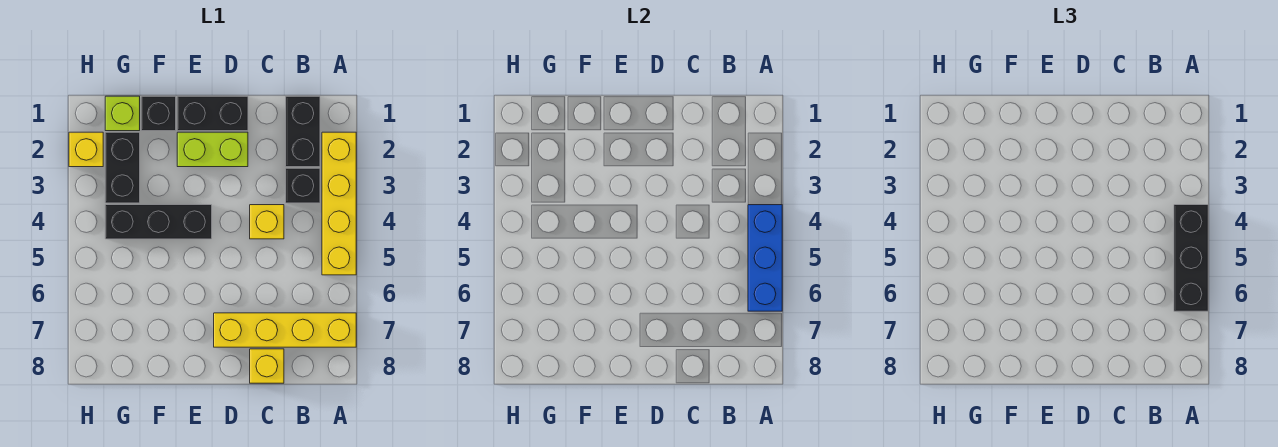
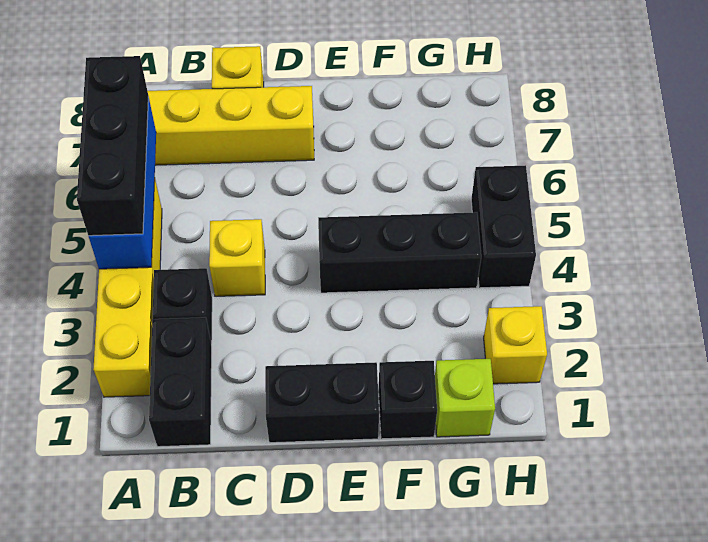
lime 1x2 brick [177,132,248,167] -> none
black 1x2 brick [105,132,140,203] -> black 1x2 brick moved to [471,165,536,288]

